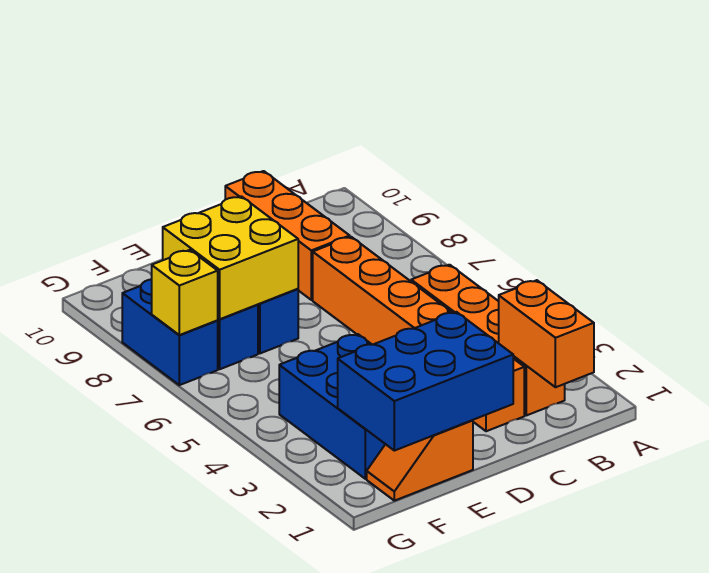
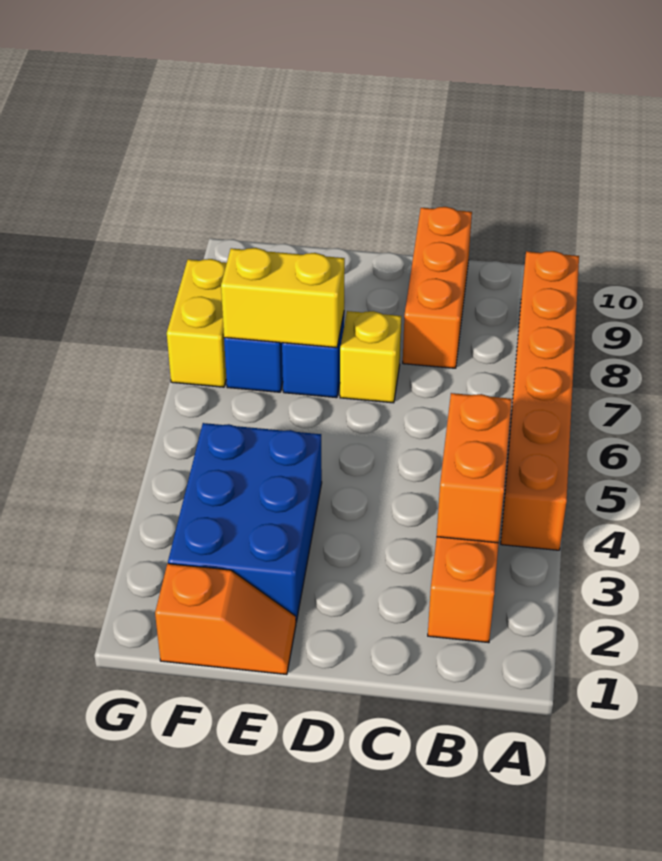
orange 1x2 brick [499,280,594,387] -> orange 1x2 brick moved to [437,393,512,543]
orange 1x6 brick [313,237,524,431] -> orange 1x6 brick moved to [501,251,579,550]
blue 2x3 brick [338,312,513,451] -> none
orange 1x2 slope [367,420,473,501] -> orange 1x2 slope turned to [155,564,296,675]
yellow 2x2 brick [163,196,298,319] -> yellow 1x2 brick [221,248,345,348]
blue 1x2 brick [122,279,218,385] -> yellow 1x2 brick [167,259,227,387]
yellow 1x1 brick [152,250,218,335] -> yellow 1x1 brick moved to [340,311,401,403]

